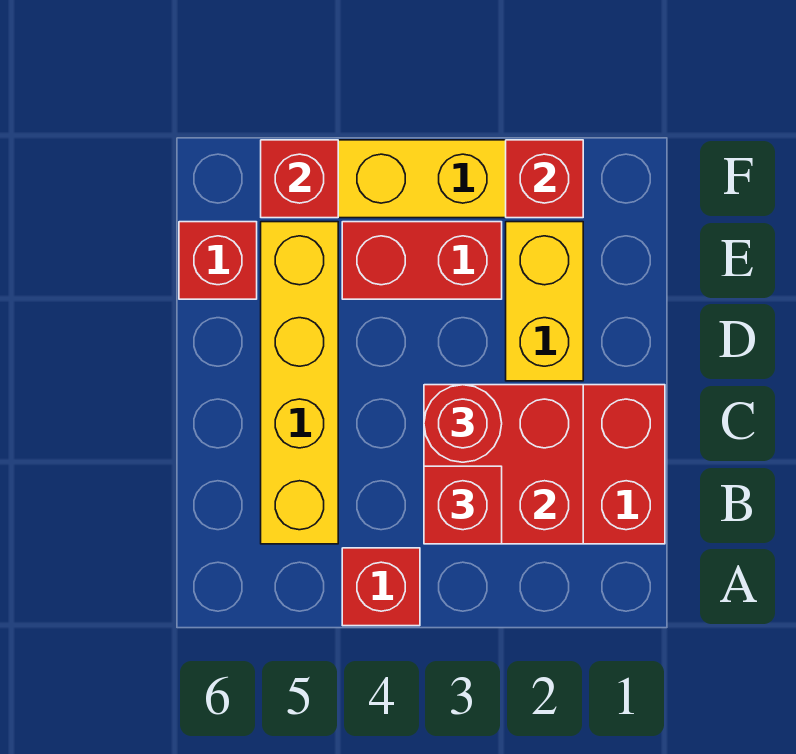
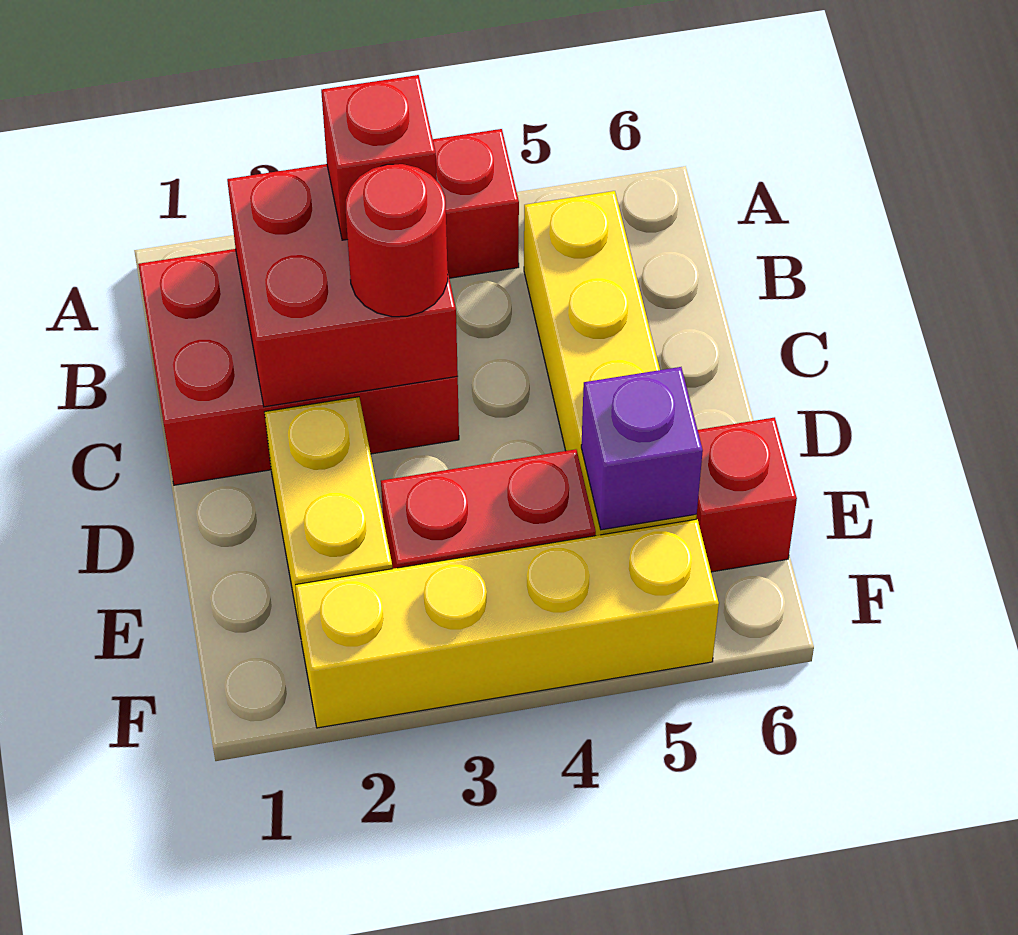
none -> purple 1x1 brick [581,367,703,530]
red 1x1 brick [506,140,583,218] -> none
red 1x1 brick [261,140,338,218] -> none

